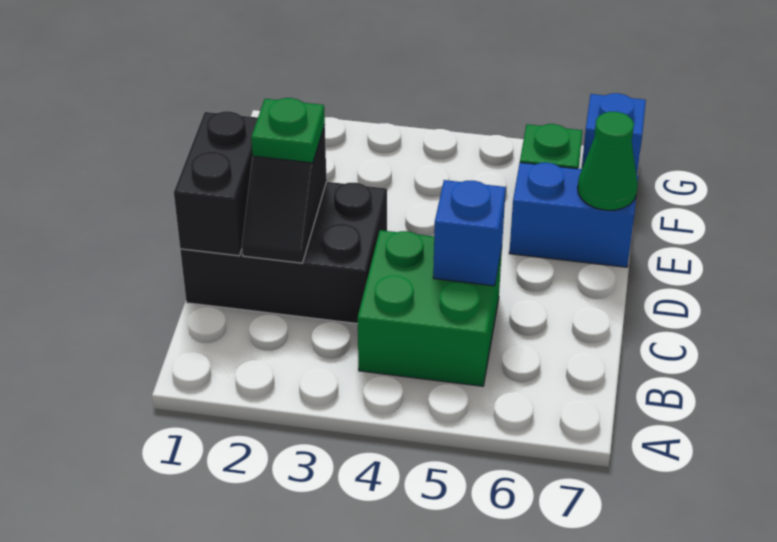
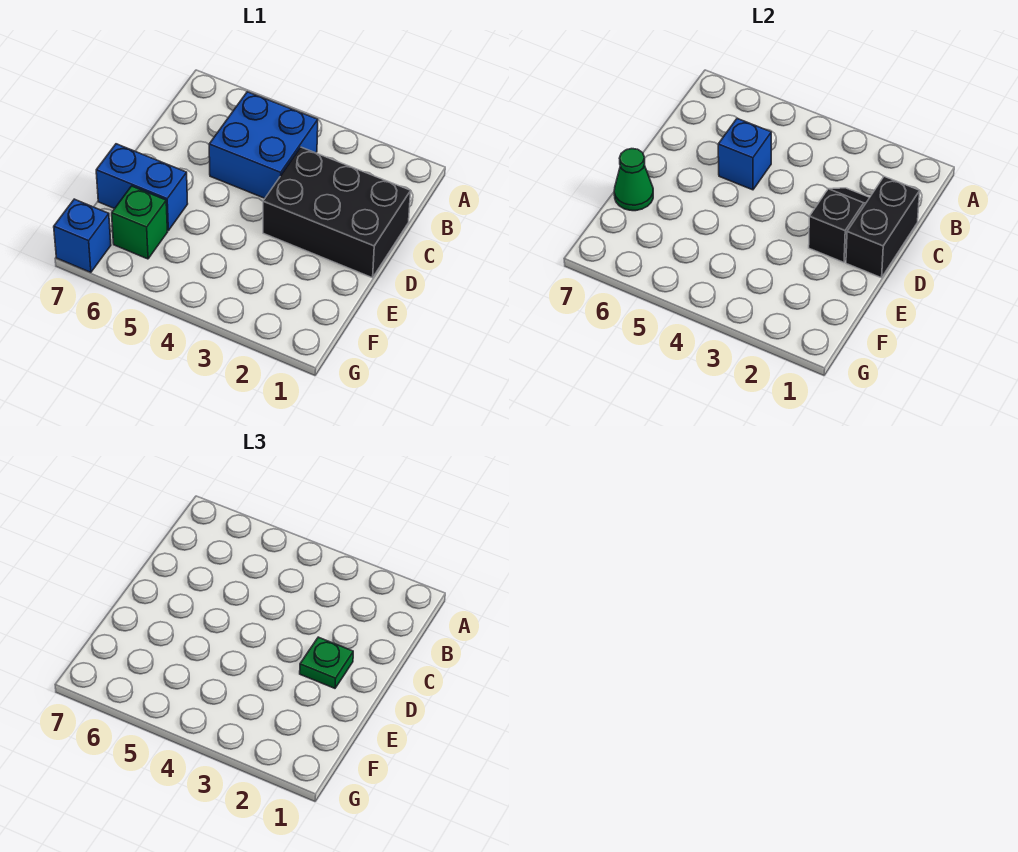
green 2x2 brick [358,230,502,386] -> blue 2x2 brick [209,92,318,198]

